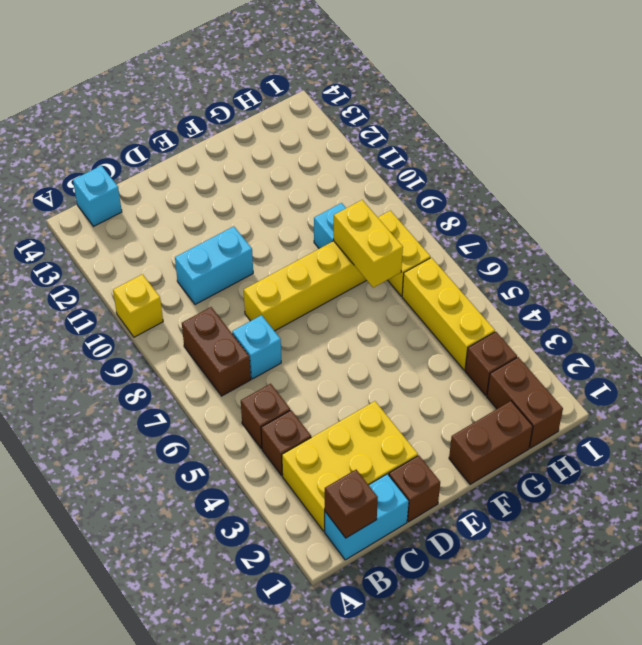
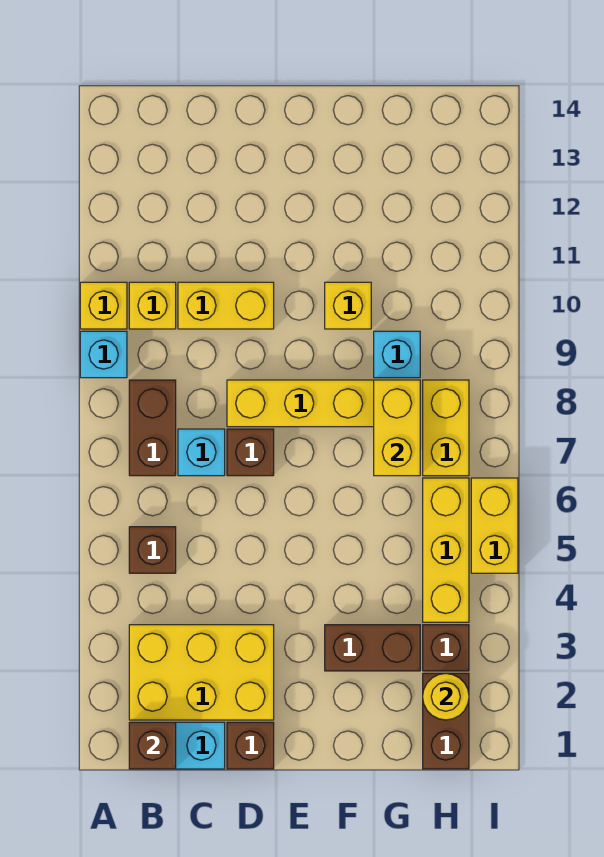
brown 1x1 brick [261,410,311,475] -> brown 1x1 brick moved to [227,429,274,476]
none -> yellow 1x1 brick [129,282,176,329]
cyan 1x1 brick [73,166,122,227] -> cyan 1x1 brick moved to [80,331,127,378]
cyan 1x2 brick [175,226,253,305] -> yellow 1x2 brick [178,282,274,329]
brown 1x2 brick [449,401,533,484] -> brown 1x2 brick moved to [325,625,420,671]
none -> yellow 1x1 brick [325,282,371,329]
none -> yellow 1x1 round brick [423,673,469,720]
none -> yellow 1x2 brick [471,478,518,573]

